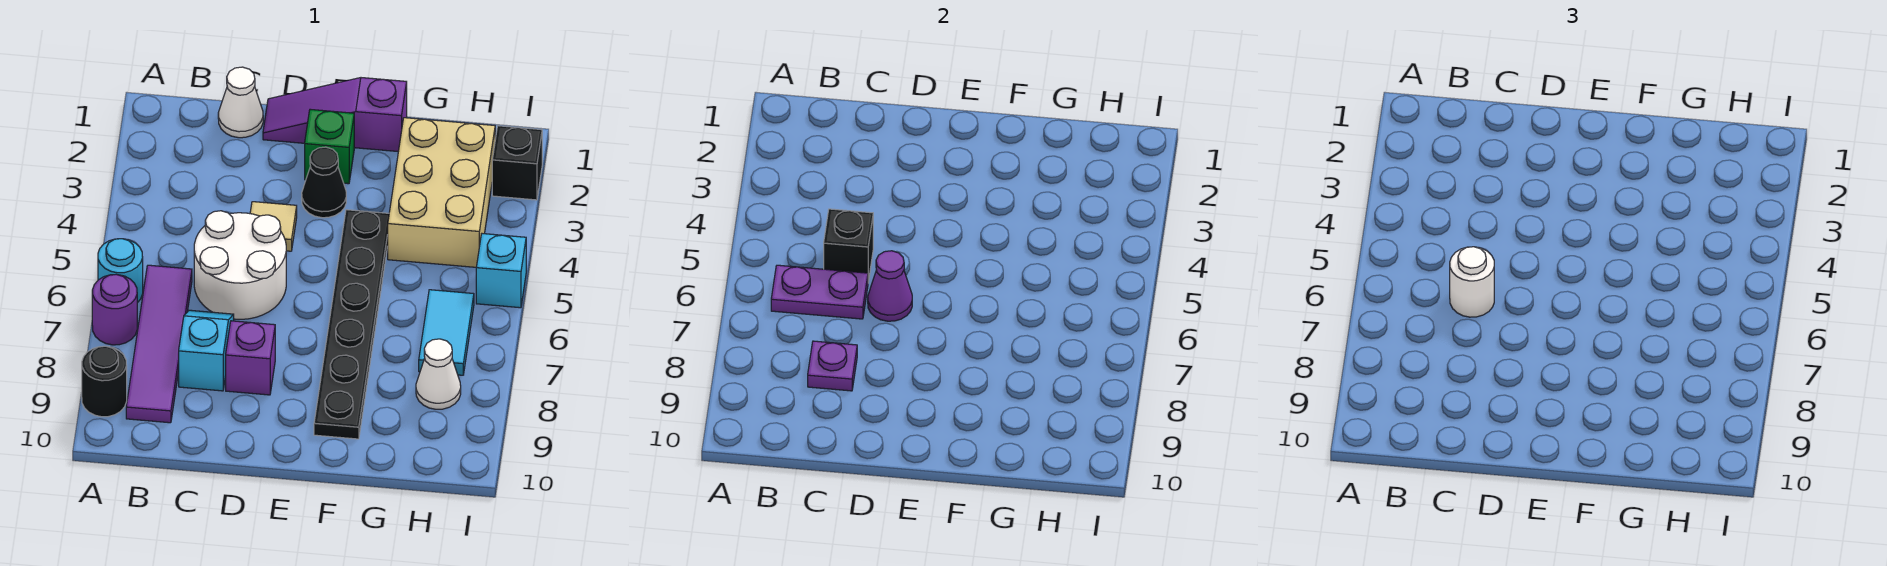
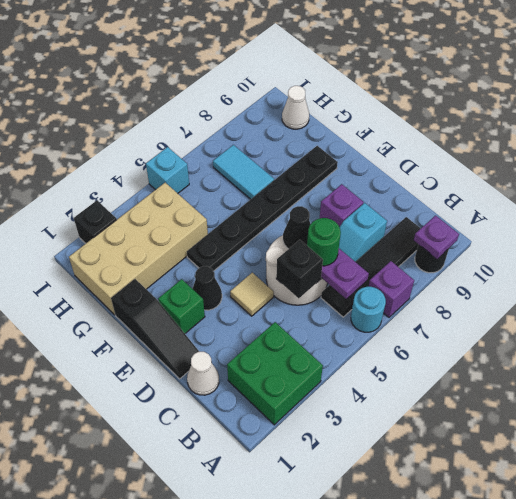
none -> green 2x2 brick [227,322,323,425]
purple 1x1 round brick [92,274,137,345] -> purple 1x1 brick [369,261,414,317]
purple 1x4 tile [126,265,192,423] -> black 1x4 tile [321,217,421,317]
white 1x1 round brick [1450,247,1494,317] -> green 1x1 round brick [307,218,341,266]
purple 1x1 plate [808,341,857,391] -> purple 1x1 plate moved to [414,216,459,259]
purple 1x3 slope [263,78,407,152] -> black 1x3 slope [111,279,199,379]
purple 1x1 cone [868,251,912,321] -> black 1x1 cone [283,206,310,249]
tan 2x3 brick [388,118,495,267] -> tan 2x4 brick [69,183,208,315]
cyan 1x2 tile [419,290,474,375] -> cyan 1x2 tile turned to [213,145,274,199]
white 1x1 cone [416,339,461,409] -> white 1x1 cone moved to [282,86,309,129]

